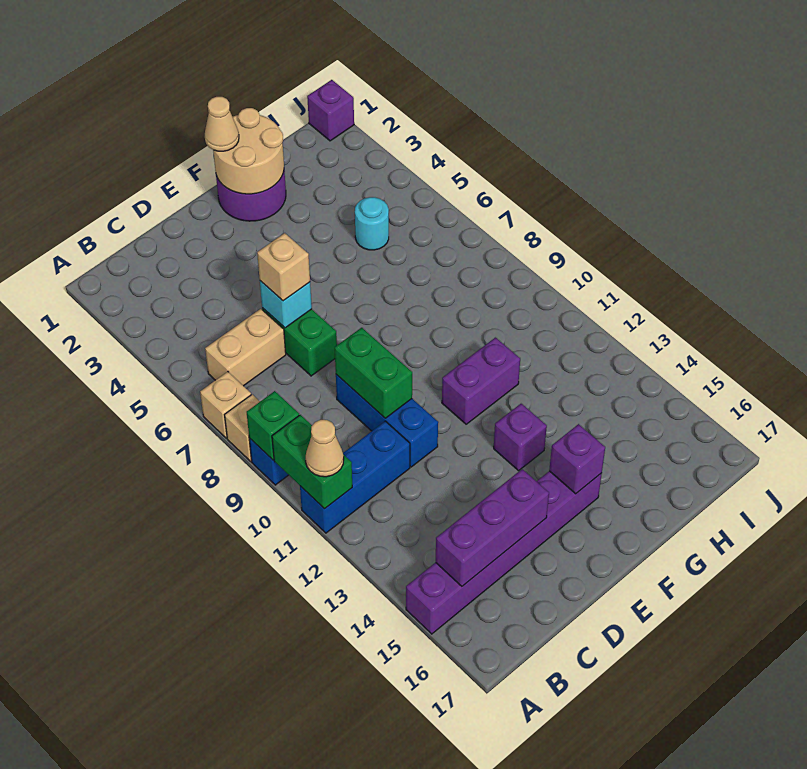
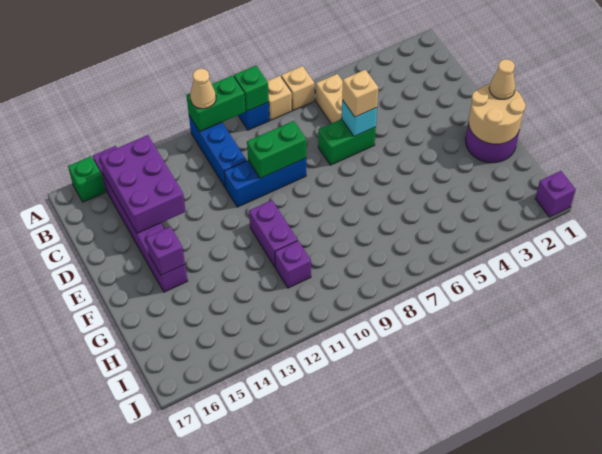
none -> green 1x1 brick [68,156,106,202]
purple 1x3 brick [436,469,549,586] -> purple 2x3 brick [100,135,186,233]
purple 1x1 brick [494,404,547,471] -> purple 1x1 brick moved to [275,241,311,288]
cyan 1x1 round brick [355,197,389,250] -> none

